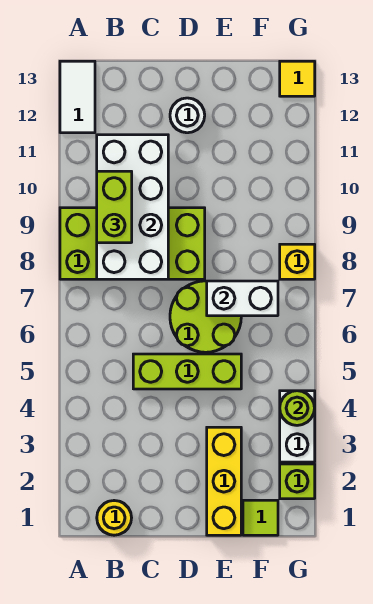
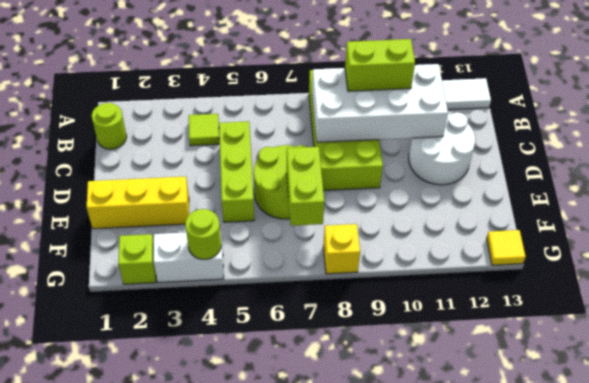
yellow 1x1 round brick [97,501,132,535] -> lime 1x1 round brick [92,103,127,149]
white 1x1 round brick [170,98,205,133] -> white 2x2 round brick [409,112,475,185]
white 1x2 brick [207,281,278,316] -> lime 1x2 brick [287,147,324,226]
lime 1x1 tile [243,500,278,535] -> lime 1x1 tile moved to [189,114,219,146]

